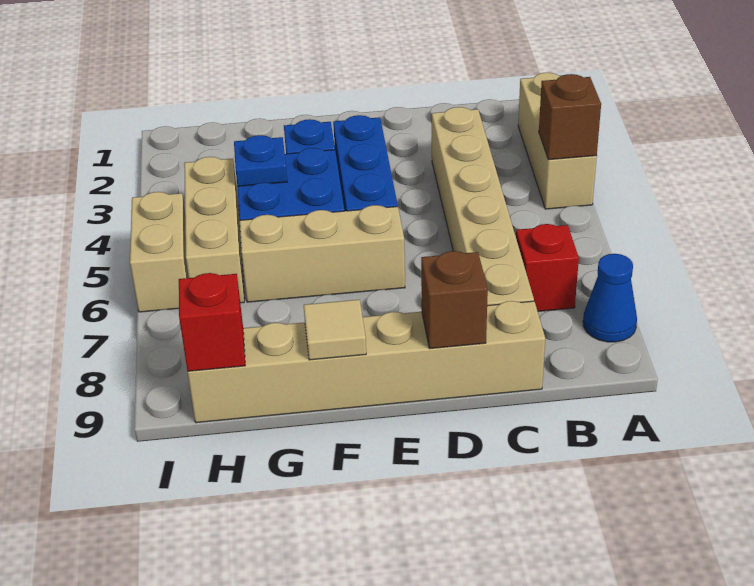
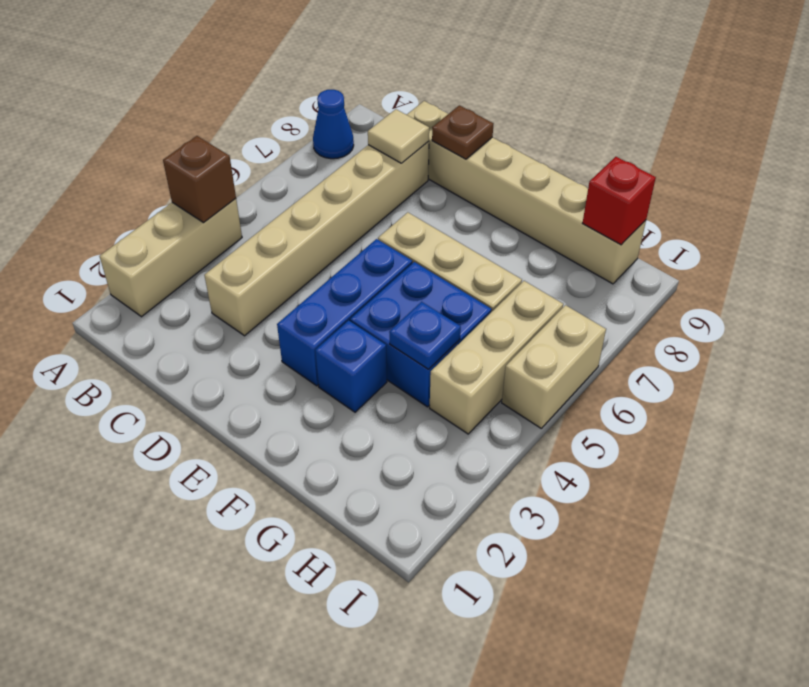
red 1x1 brick [516,224,579,311] -> none
brown 1x1 brick [421,251,488,348] -> brown 1x1 plate [432,105,493,159]
tan 1x1 tile [304,299,366,360] -> tan 1x1 tile moved to [368,109,429,163]

